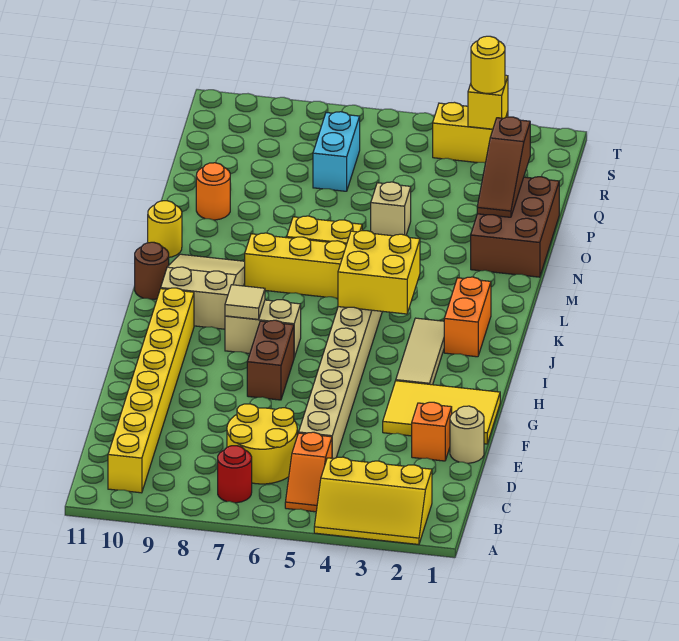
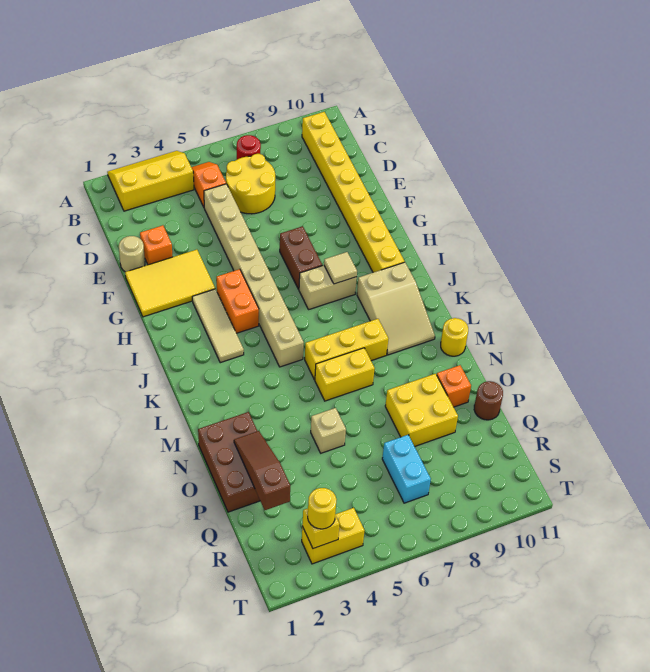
orange 1x2 brick [444,277,491,357] -> orange 1x2 brick moved to [217,269,259,333]
yellow 2x2 brick [338,231,420,314] -> yellow 2x2 brick moved to [385,374,458,447]
brown 1x1 round brick [135,242,169,299] -> brown 1x1 round brick moved to [474,381,503,420]
orange 1x1 round brick [196,163,230,220] -> orange 1x1 brick [437,365,471,407]

